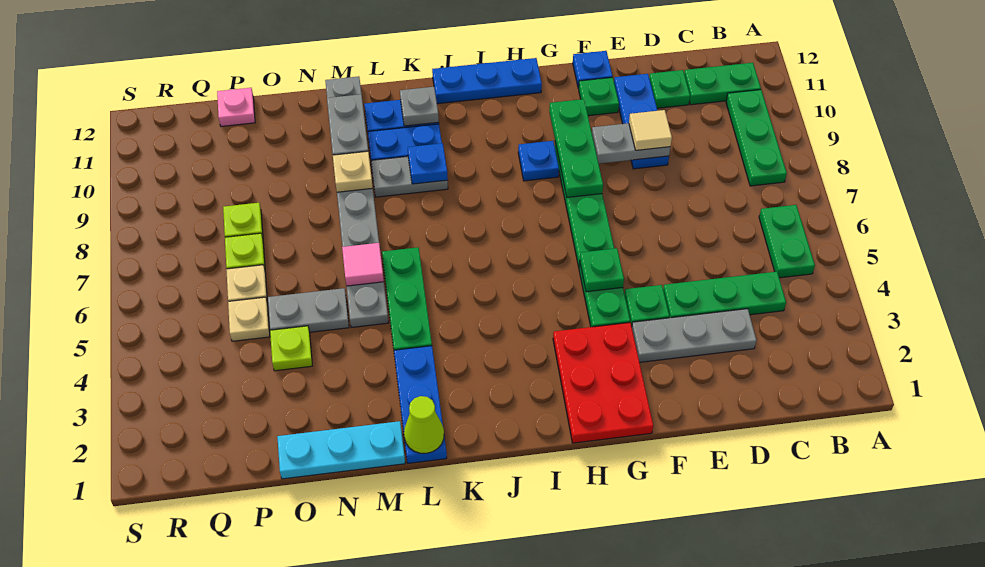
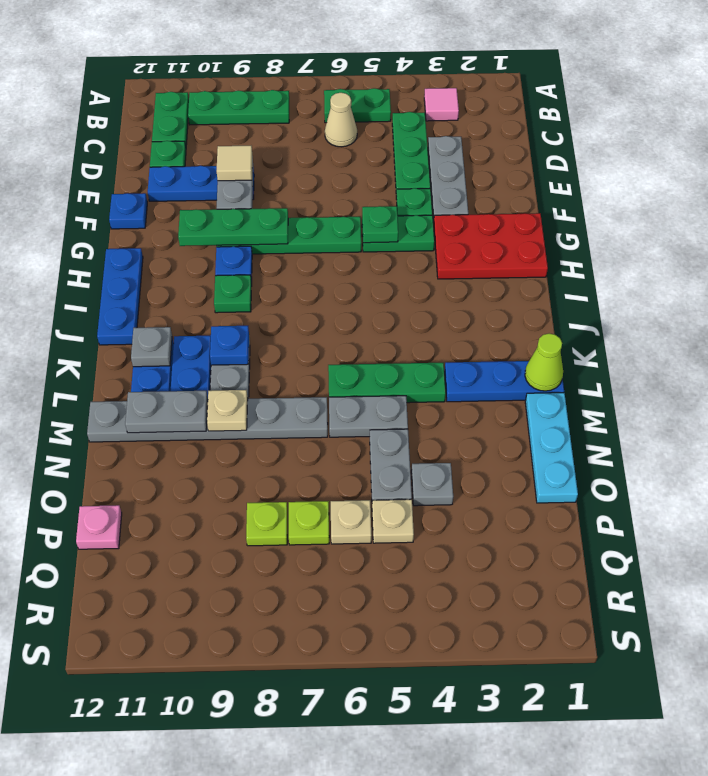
none -> tan 1x1 cone [325,93,357,147]
green 1x1 plate [578,77,619,116] -> green 1x1 plate moved to [214,275,252,313]
pink 1x1 tile [342,243,384,286] -> pink 1x1 tile moved to [424,88,459,121]
lime 1x1 plate [270,326,312,371] -> grey 1x1 plate [411,463,453,506]

